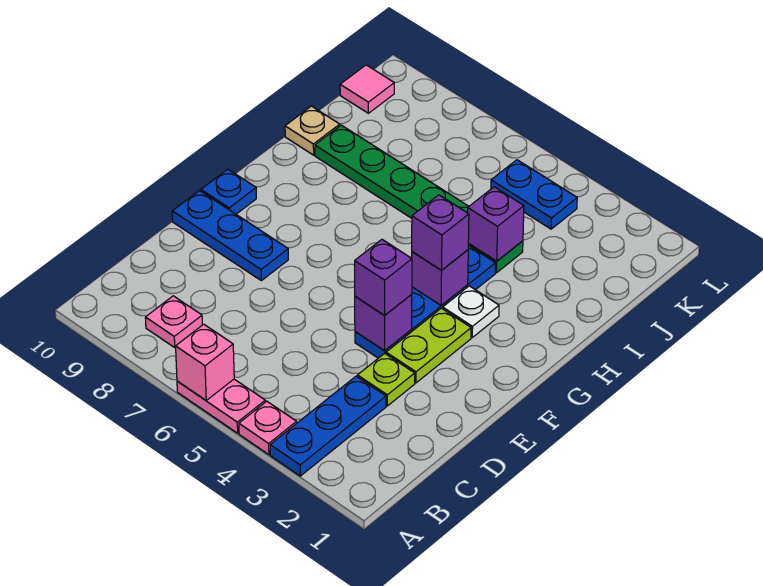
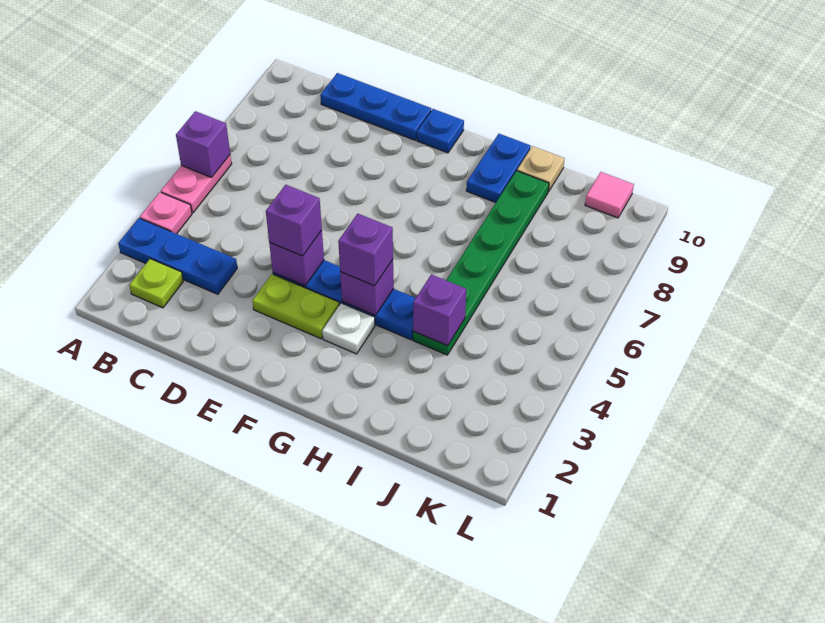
pink 1x1 brick [176,324,234,400] -> purple 1x1 brick [176,111,230,178]
pink 1x1 plate [145,296,202,347] -> none
lime 1x1 plate [357,353,415,406] -> lime 1x1 plate moved to [129,259,183,308]
blue 1x3 plate [172,191,288,281] -> blue 1x3 plate turned to [320,73,431,140]
blue 1x2 plate [491,160,577,229] -> blue 1x2 plate moved to [466,134,531,203]

